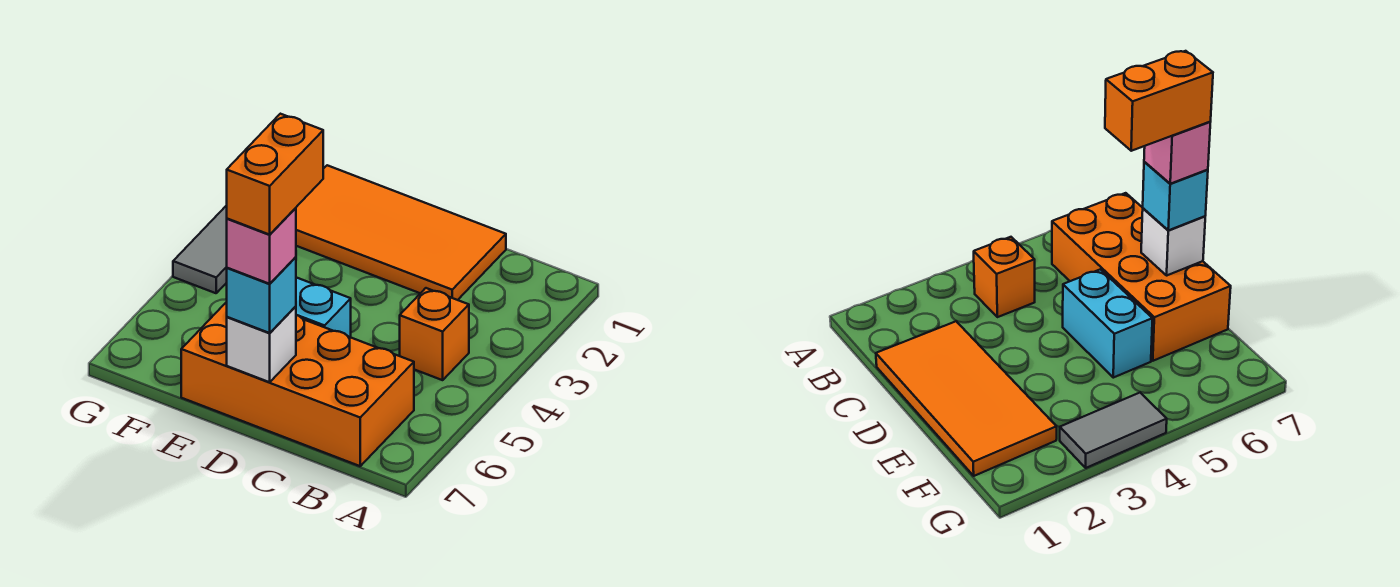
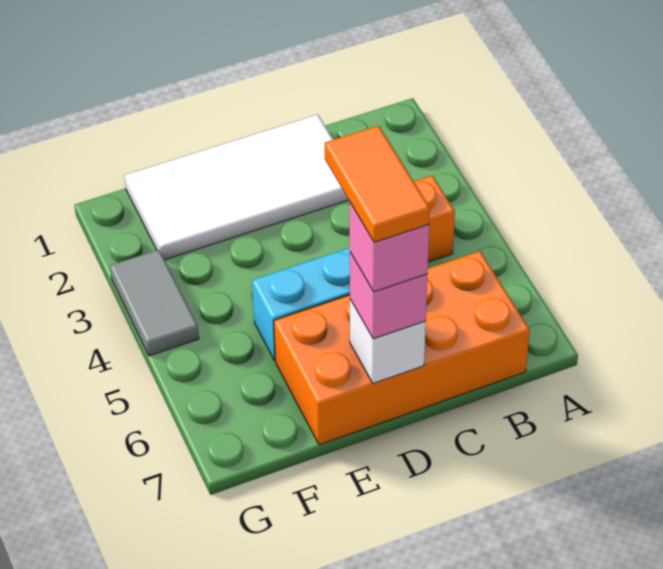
orange 2x4 tile [296,165,506,300] -> white 2x4 tile [124,115,349,260]
orange 1x2 brick [227,114,323,235] -> orange 1x2 tile [325,126,430,242]
cyan 1x1 brick [227,257,296,333] -> pink 1x1 brick [350,252,427,339]

